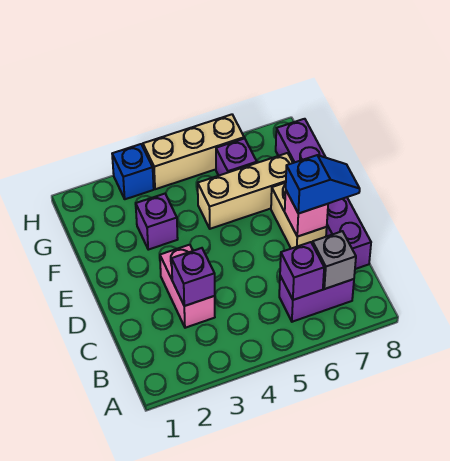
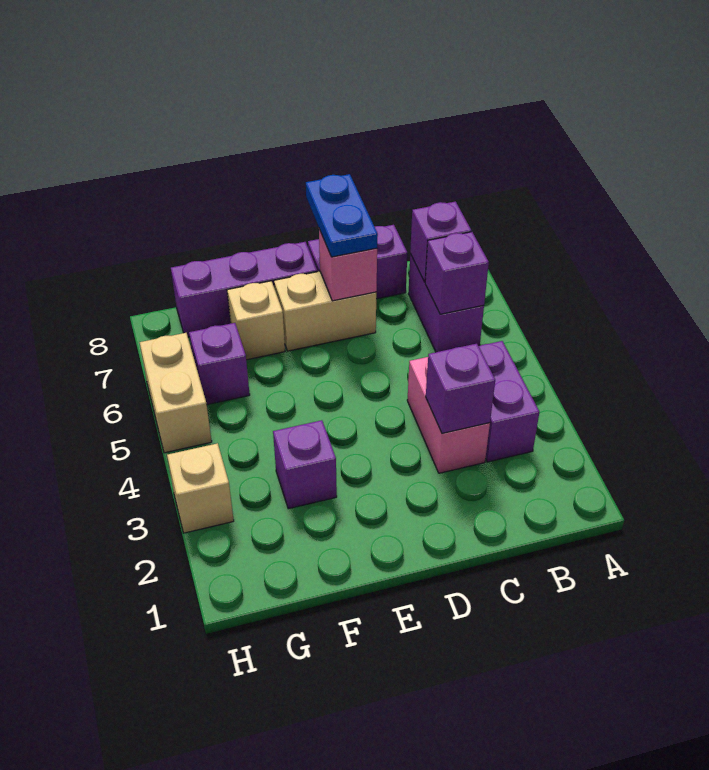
none -> purple 1x2 brick [479,341,539,462]
grey 1x1 brick [312,231,356,289] -> purple 1x1 brick [410,201,471,282]
pink 1x2 brick [160,245,215,328] -> pink 1x2 brick turned to [407,357,490,473]
blue 1x2 slope [286,155,360,214] -> blue 1x2 plate [306,174,378,257]
tan 1x3 brick [198,153,293,229] -> tan 1x1 brick [227,281,285,360]
blue 1x1 brick [112,144,154,199] -> tan 1x1 brick [167,443,234,533]
tan 1x3 brick [143,114,244,189] -> tan 1x2 brick [140,333,212,453]

